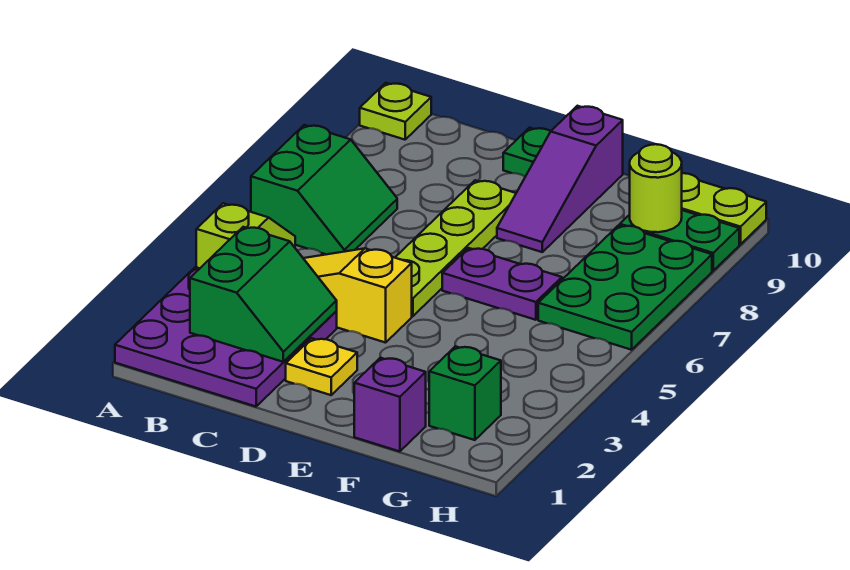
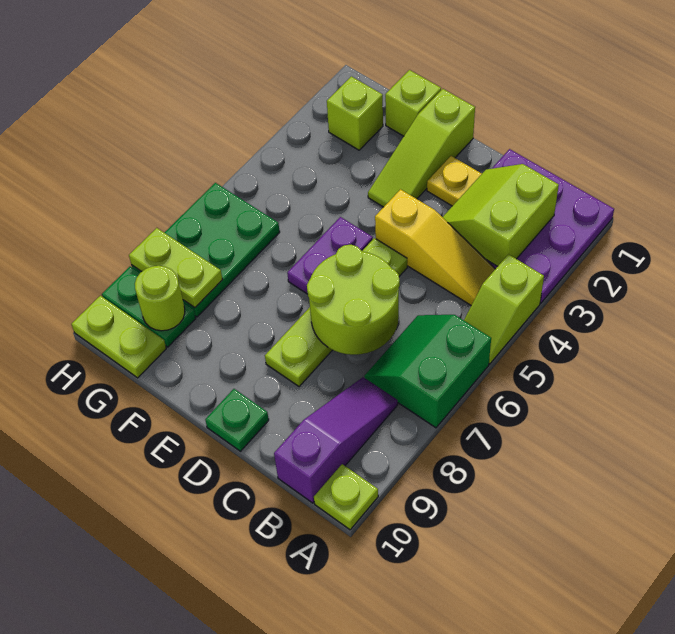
green 2x2 slope [190,227,337,362] -> lime 2x2 slope [443,164,559,266]
none -> lime 2x2 round brick [307,245,400,355]
none -> lime 1x3 slope [368,89,475,207]
purple 1x2 plate [442,248,562,320] -> purple 1x2 plate turned to [287,217,373,294]
purple 1x3 slope [497,106,623,252] -> purple 1x3 slope moved to [274,377,398,503]
purple 1x1 brick [354,358,426,451] -> lime 1x1 brick [385,70,441,136]
green 1x1 brick [429,346,501,440] -> lime 1x1 brick [327,76,383,150]
none -> lime 1x2 plate [129,228,223,308]

